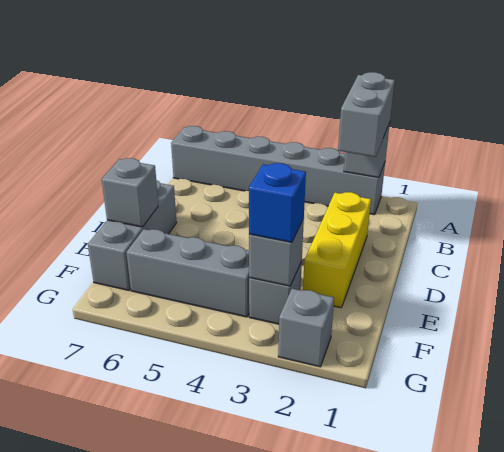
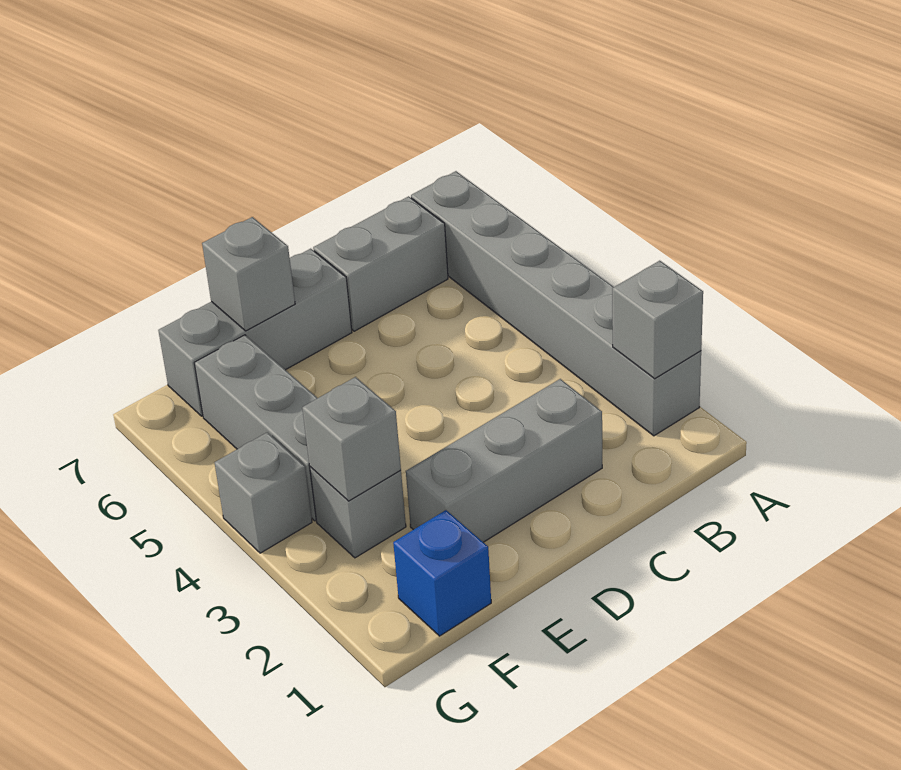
grey 1x2 brick [338,72,395,157] -> grey 1x2 brick moved to [313,196,448,331]
yellow 1x3 brick [303,192,371,308] -> grey 1x3 brick [406,379,602,542]
blue 1x1 brick [249,163,306,242] -> blue 1x1 brick moved to [393,510,491,636]
grey 1x1 brick [278,289,334,367] -> grey 1x1 brick moved to [215,432,312,553]

